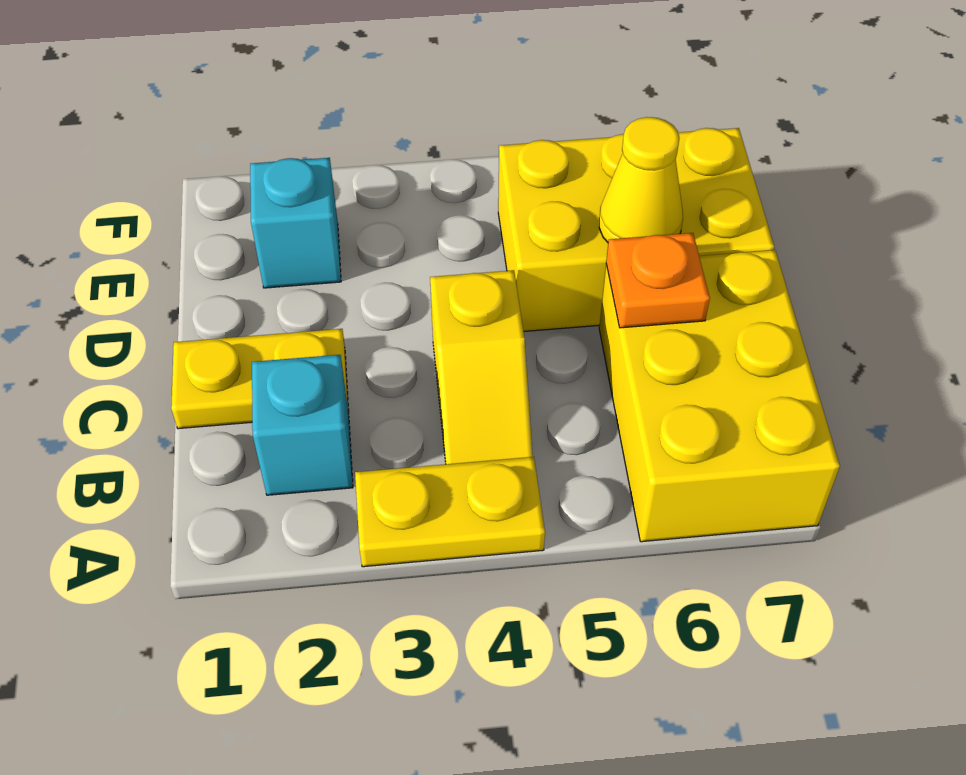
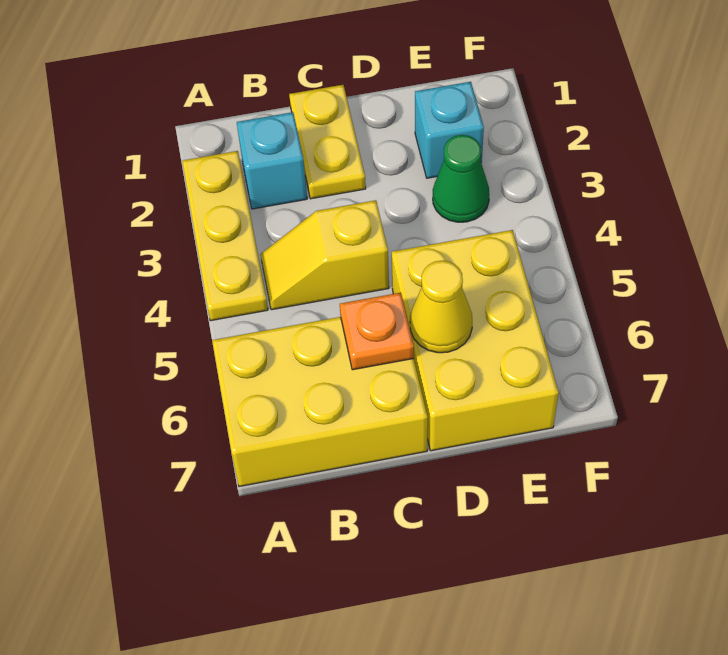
yellow 1x2 plate [355,457,545,567] -> yellow 1x3 plate [182,151,268,321]
none -> green 1x1 cone [433,135,490,222]

